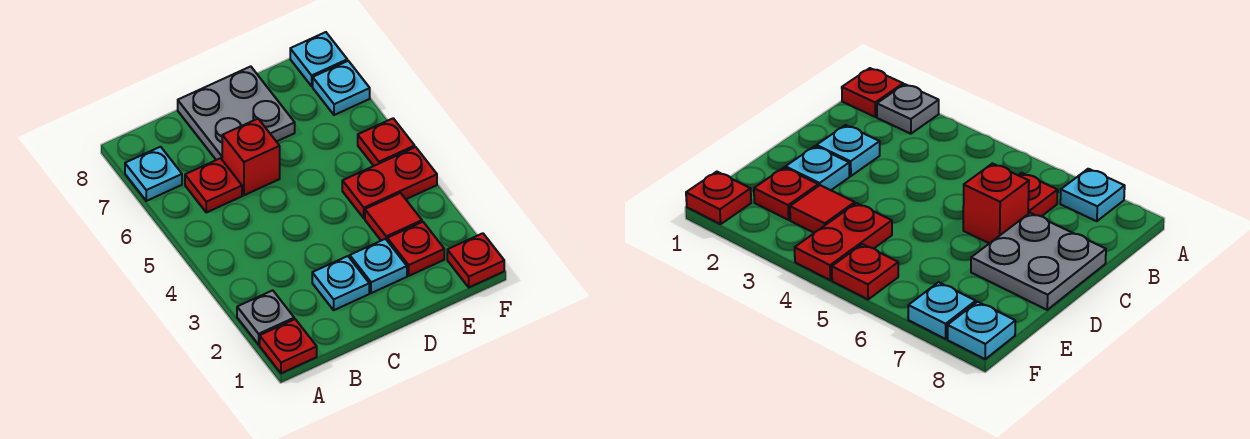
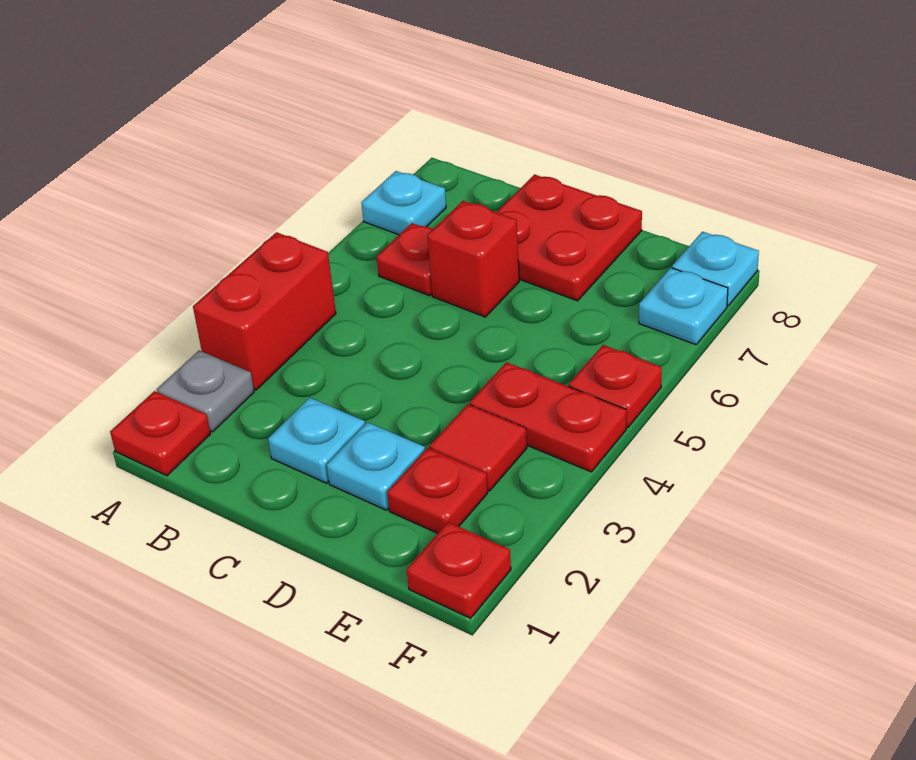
none -> red 1x2 brick [193,232,336,390]
grey 2x2 plate [178,66,295,160] -> red 2x2 plate [496,175,642,301]

